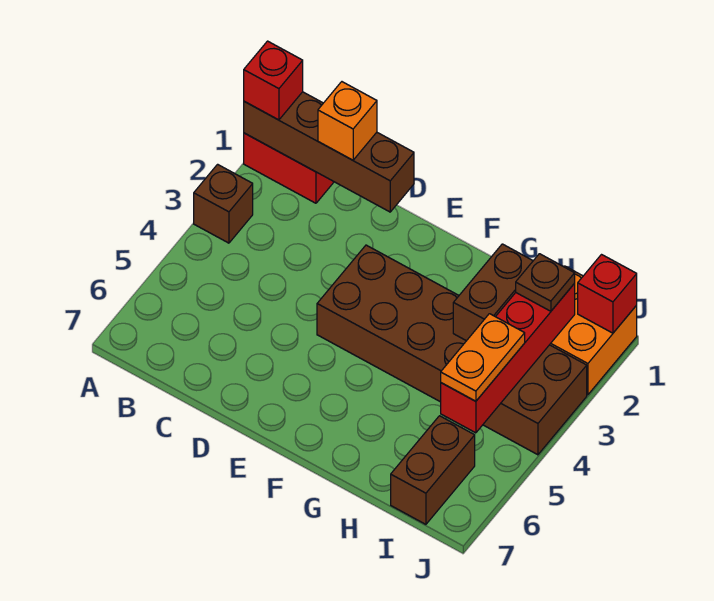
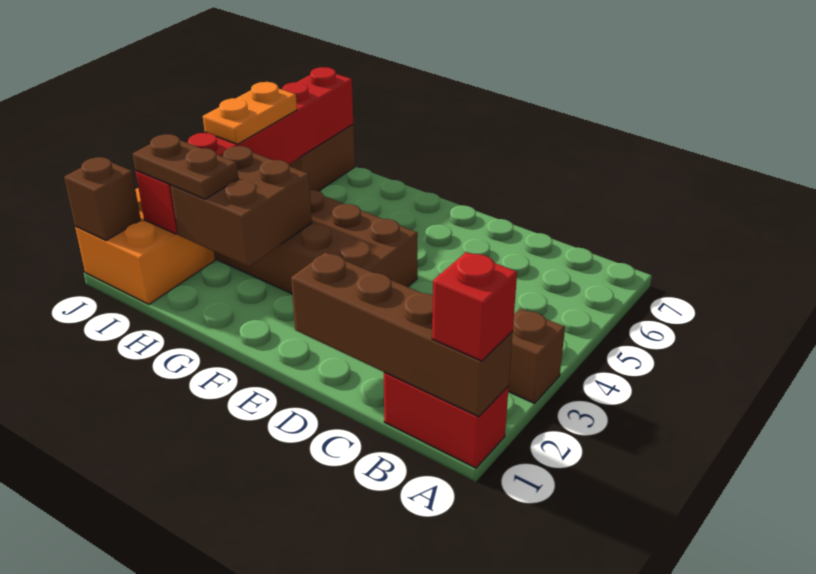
orange 1x1 brick [318,82,377,160] -> none
brown 1x2 brick [453,244,533,341] -> brown 2x2 brick [171,146,312,267]
red 1x4 brick [441,284,575,433] -> red 1x6 brick [136,67,353,234]
brown 1x1 plate [516,254,575,311] -> brown 1x2 plate [133,134,238,199]
red 1x1 brick [578,255,637,333] -> brown 1x1 brick [64,157,141,241]

